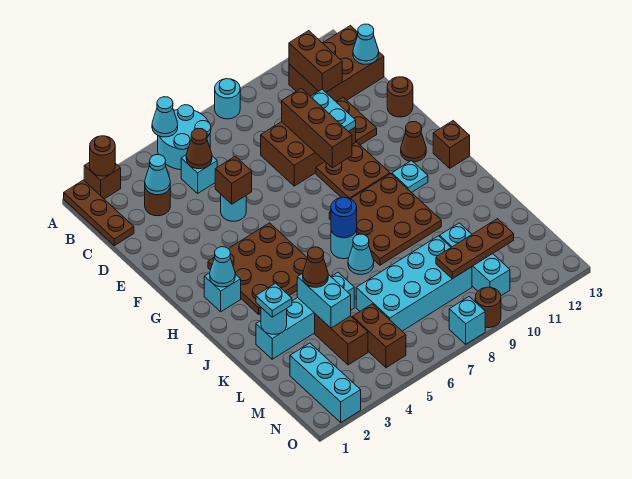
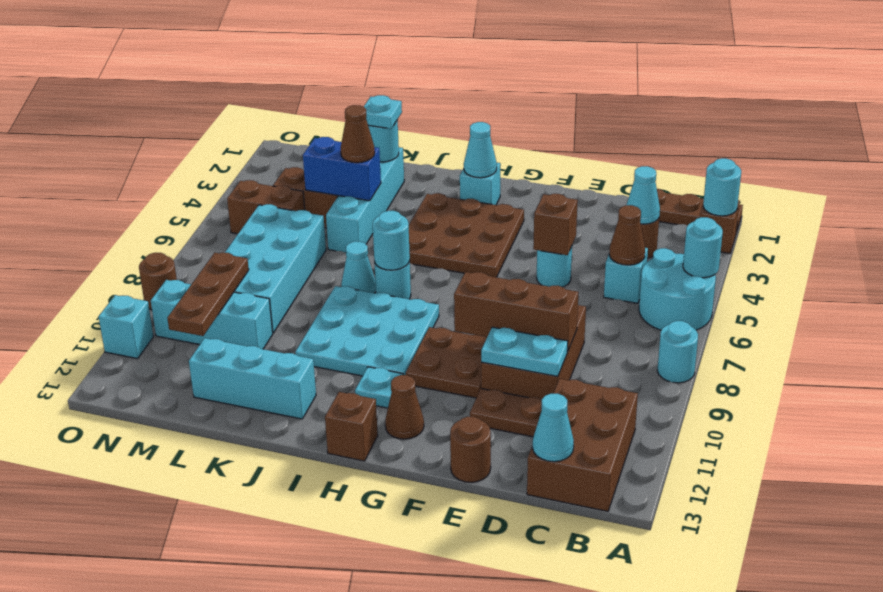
brown 1x1 round brick [90,136,115,176] -> cyan 1x1 round brick [703,158,741,216]
cyan 1x1 cone [152,97,178,137] -> cyan 1x1 round brick [683,217,723,278]
brown 1x2 brick [289,31,342,92] -> none
brown 3x3 plate [329,174,441,265] -> cyan 3x3 plate [295,286,439,376]
blue 1x1 round brick [331,197,357,238] -> cyan 1x1 round brick [373,211,410,270]
cyan 1x2 brick [297,273,351,328] -> blue 1x2 brick [303,137,381,201]
cyan 1x3 brick [290,343,361,422] -> cyan 1x3 brick moved to [189,338,316,419]
cyan 1x1 brick [449,297,485,344] -> cyan 1x1 brick moved to [99,295,154,359]

